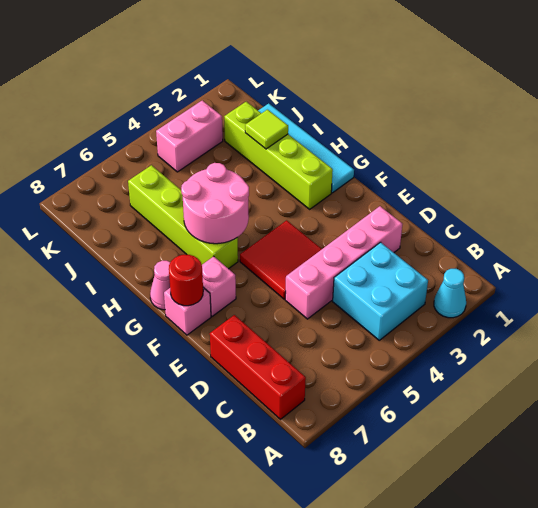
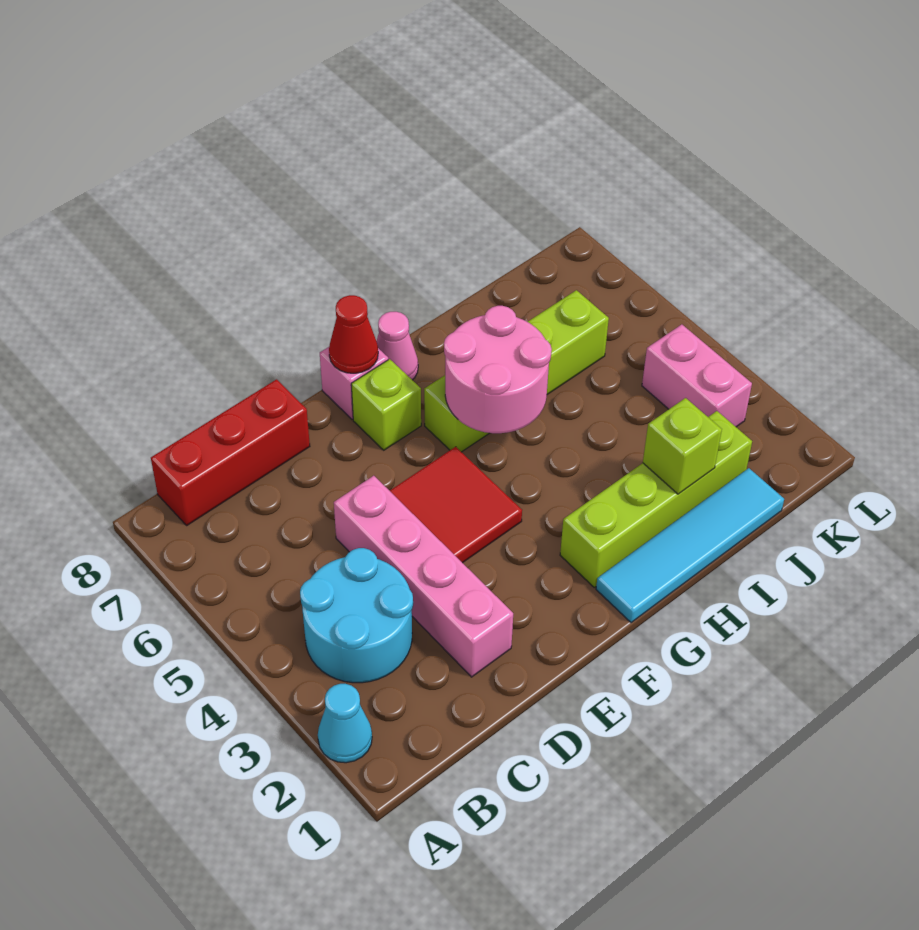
cyan 2x2 brick [333,242,428,340] -> cyan 2x2 round brick [300,548,413,683]
pink 1x1 brick [202,256,236,316] -> lime 1x1 brick [351,359,421,450]
red 1x1 round brick [169,255,203,306] -> red 1x1 cone [329,295,378,373]
lime 1x1 tile [245,110,288,149] -> lime 1x1 brick [643,398,722,494]

